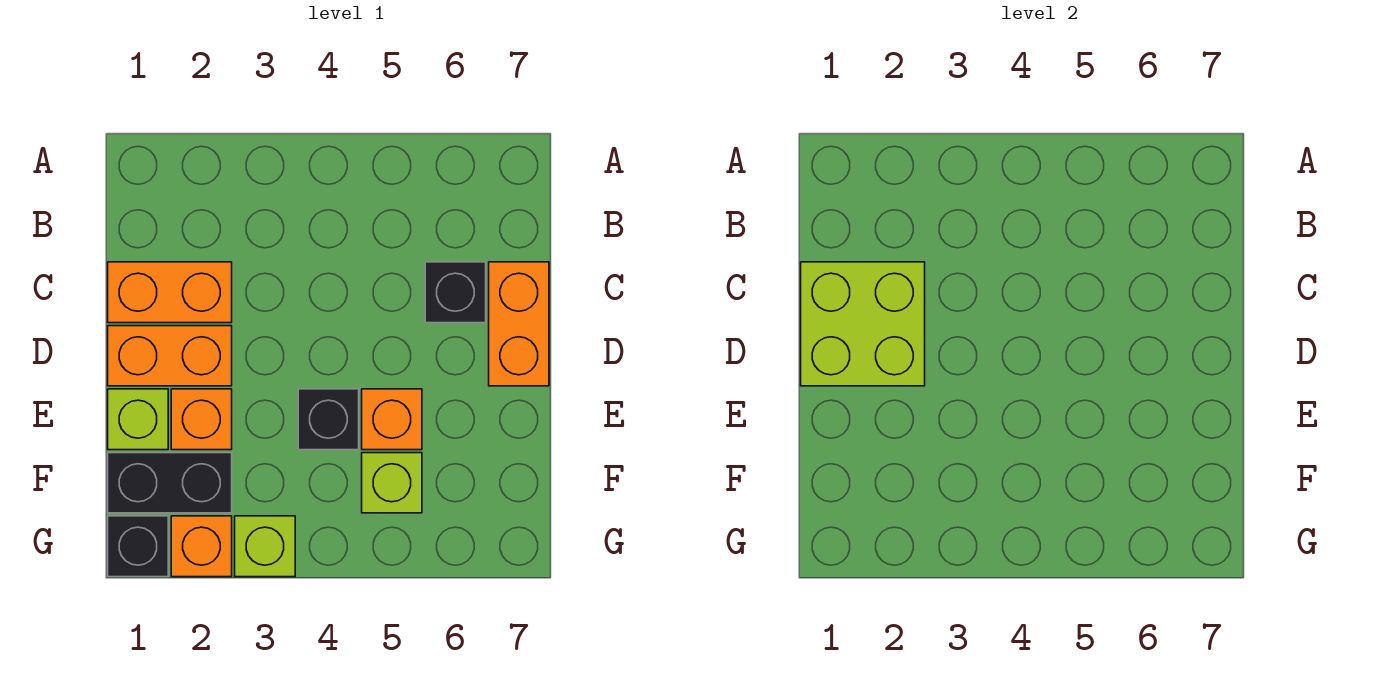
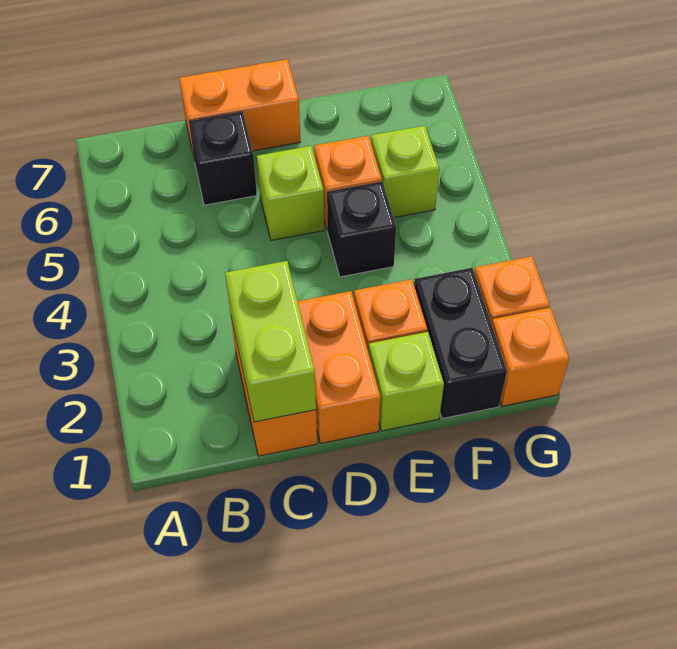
lime 2x2 brick [801,262,925,386] -> lime 1x2 brick [225,261,316,422]
black 1x1 brick [108,516,168,577] -> orange 1x1 brick [492,308,569,406]
lime 1x1 brick [235,516,295,577] -> lime 1x1 brick moved to [257,146,324,240]

